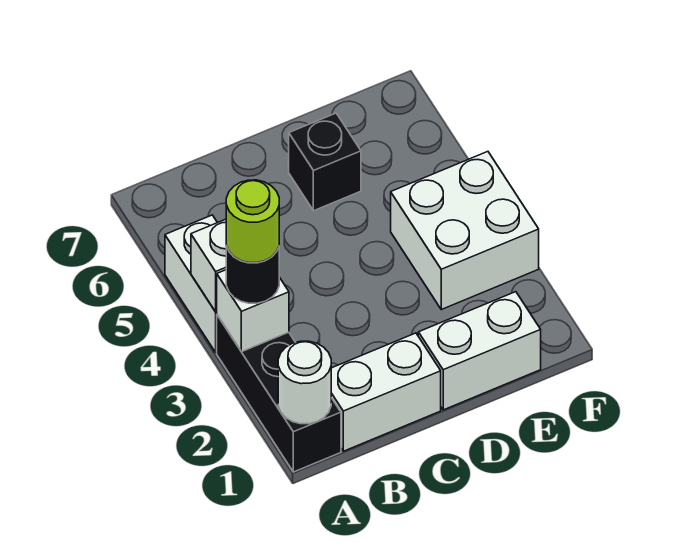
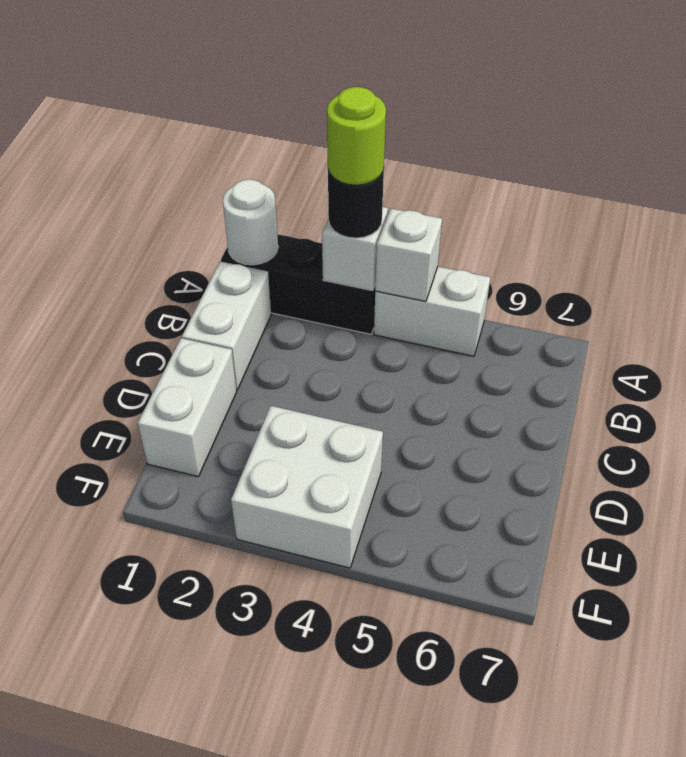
black 1x1 brick [289,113,361,211] -> none

